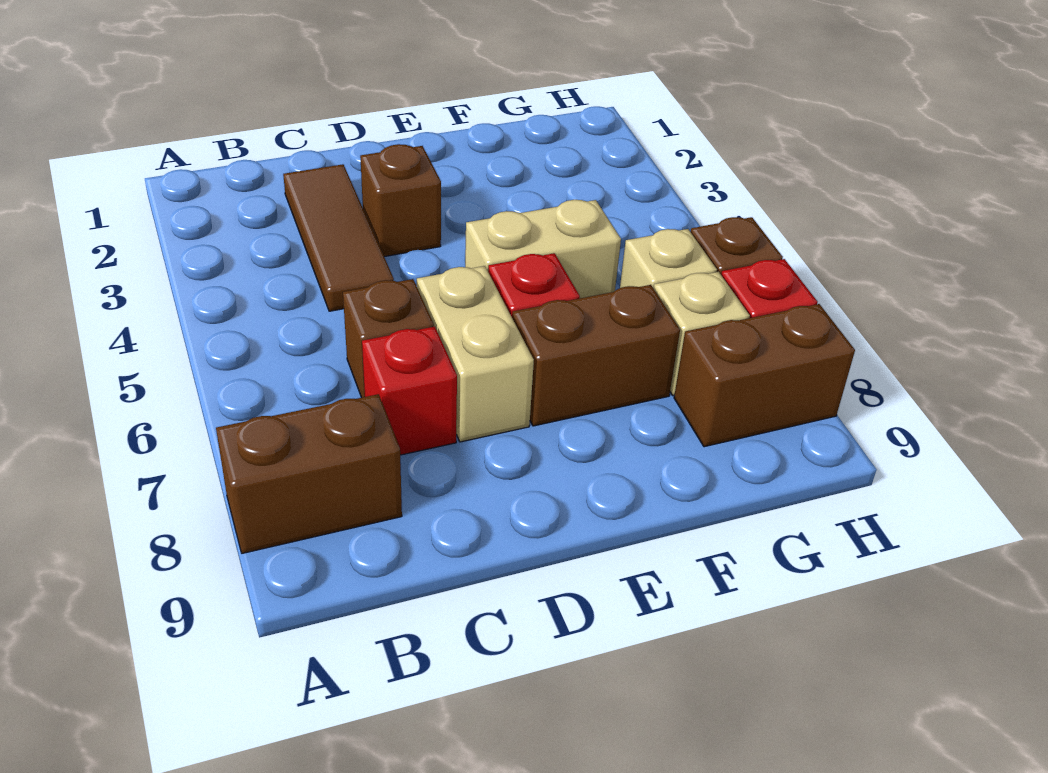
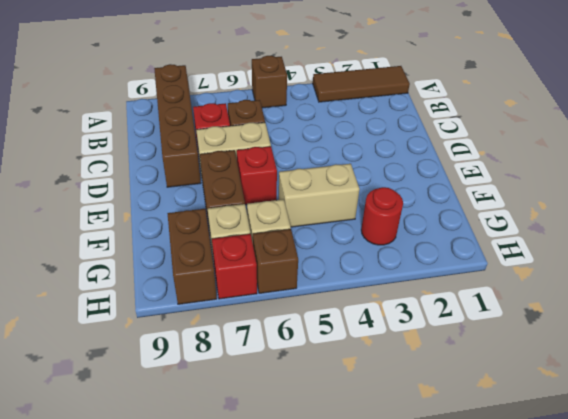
brown 1x2 brick [216,394,402,553] -> brown 1x4 brick [154,64,201,187]
brown 1x3 tile [283,164,394,311] -> brown 1x3 tile moved to [313,66,410,102]
brown 1x1 brick [360,144,441,257] -> brown 1x1 brick moved to [252,56,287,108]
tan 1x2 brick [465,200,621,298] -> tan 1x2 brick turned to [279,164,360,227]
none -> red 1x1 round brick [361,187,403,245]

